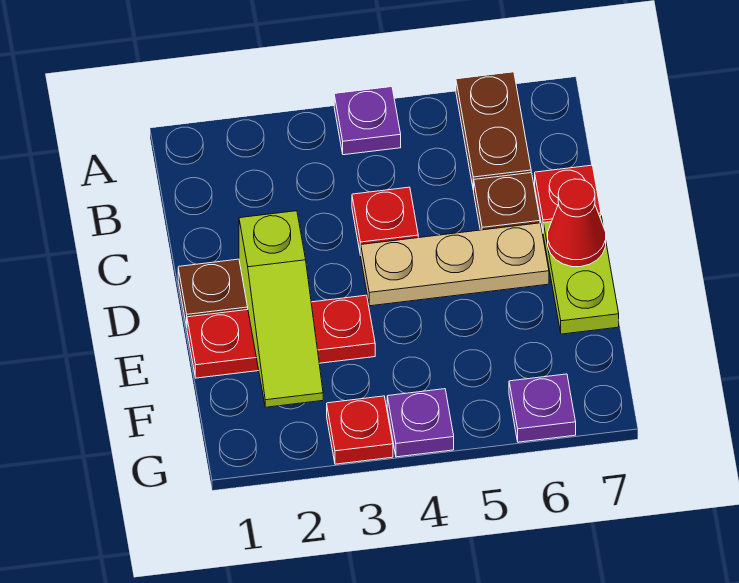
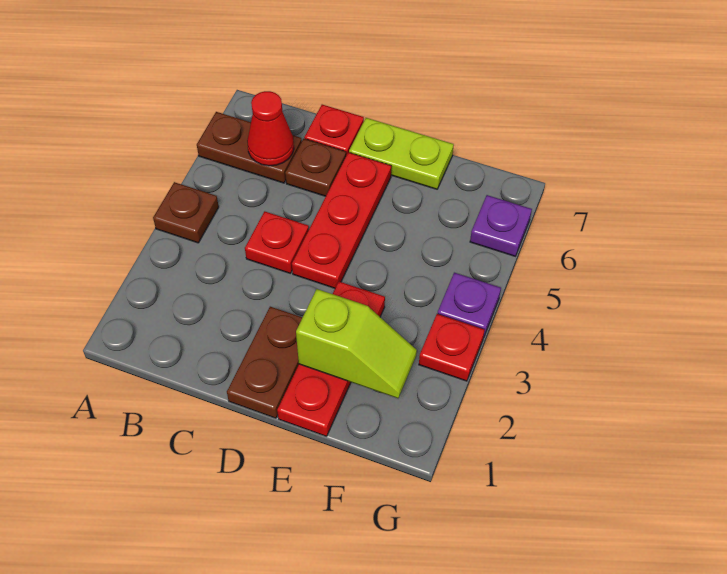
purple 1x1 plate [334,87,401,155] -> brown 1x1 plate [153,182,219,243]
lime 1x3 slope [239,211,323,407] -> lime 1x2 slope [296,289,417,398]
tan 1x3 plate [361,223,549,306] -> red 1x3 plate [292,152,391,288]
red 1x1 cone [548,179,606,267] -> red 1x1 cone moved to [247,91,294,166]

